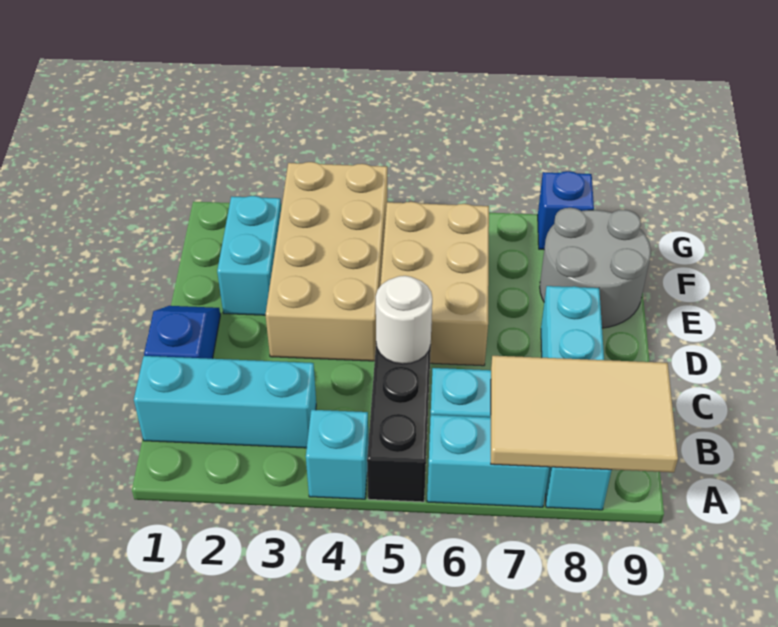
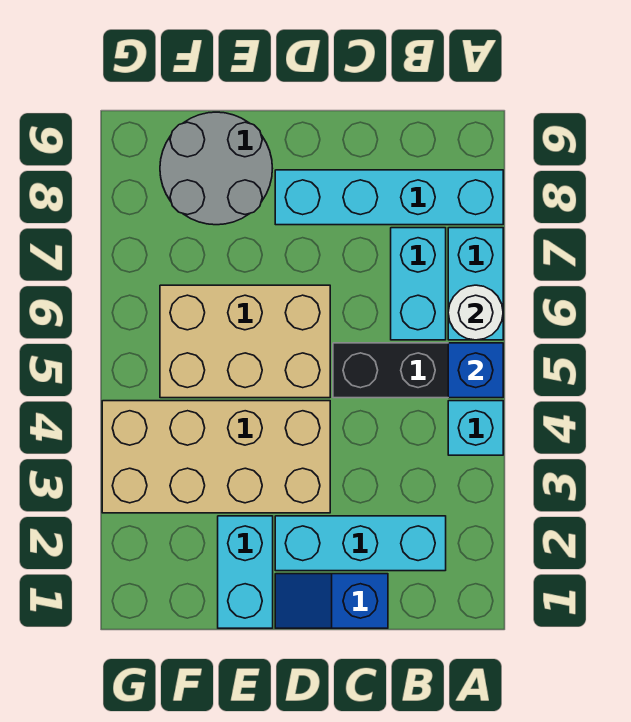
tan 2x3 tile [491,356,678,472] -> none
cyan 1x3 brick [134,356,316,448] -> cyan 1x3 brick turned to [275,516,446,571]
white 1x1 round brick [376,276,432,364] -> white 1x1 round brick moved to [448,285,503,340]
cyan 1x2 brick [217,196,281,315] -> cyan 1x2 brick turned to [218,516,273,628]
blue 1x1 brick [538,171,594,249] -> blue 1x1 brick moved to [448,343,503,398]

